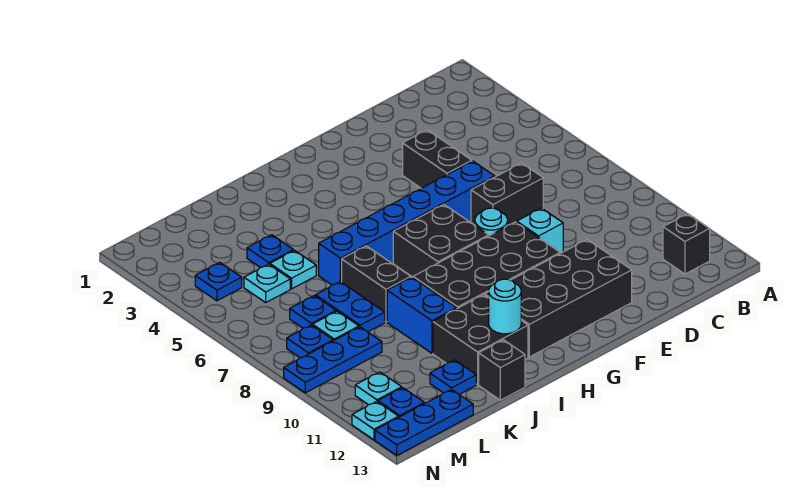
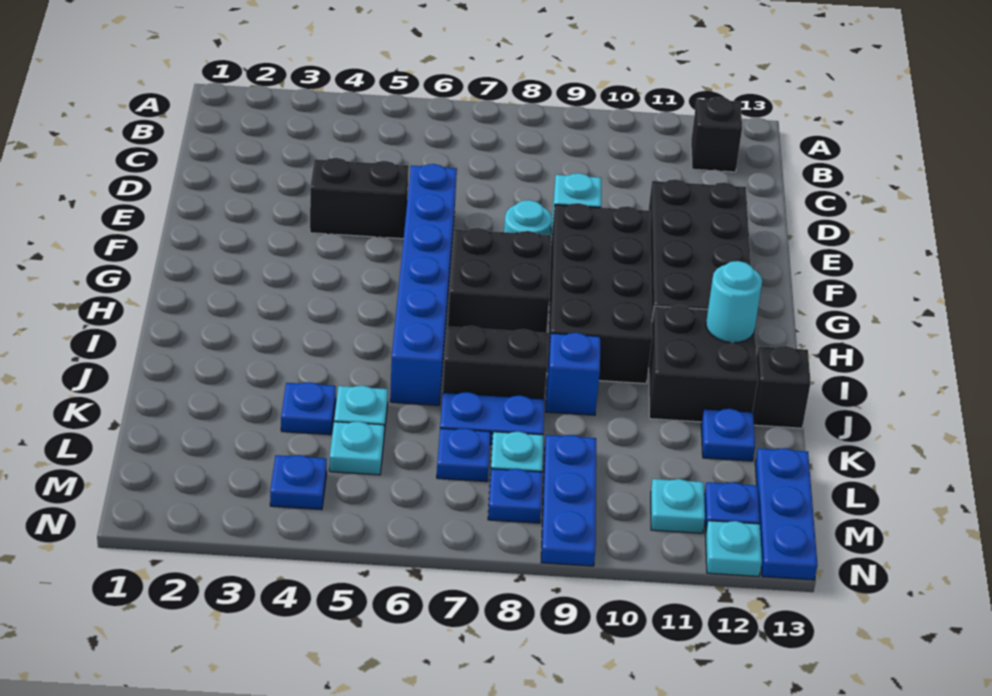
black 1x2 brick [471,163,543,225] -> none
blue 1x2 brick [387,277,457,353] -> blue 1x1 brick [546,333,600,415]

